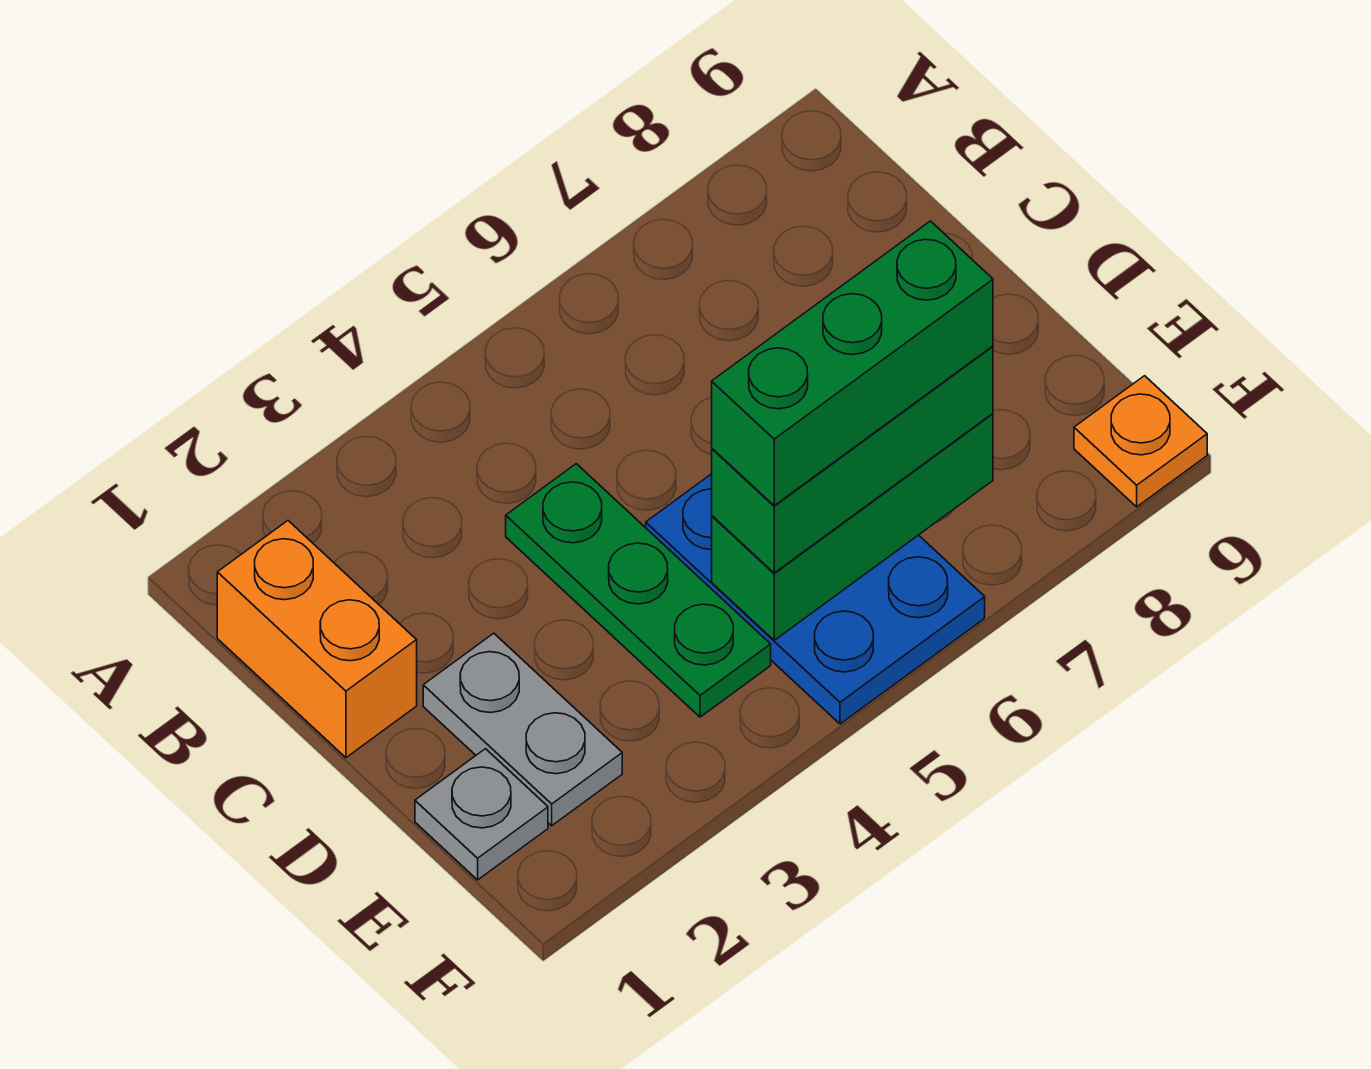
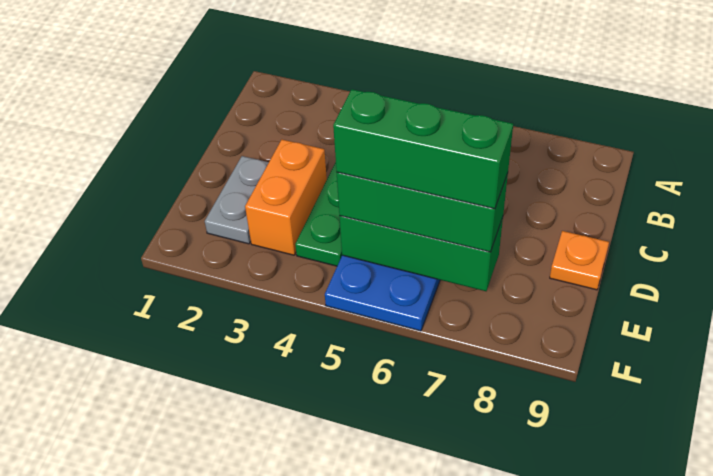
orange 1x2 brick [217,521,417,758] -> orange 1x2 brick moved to [245,140,327,255]
grey 1x1 plate [415,749,548,880] -> none
orange 1x1 plate [1074,376,1207,507] -> orange 1x1 plate moved to [550,231,609,290]

